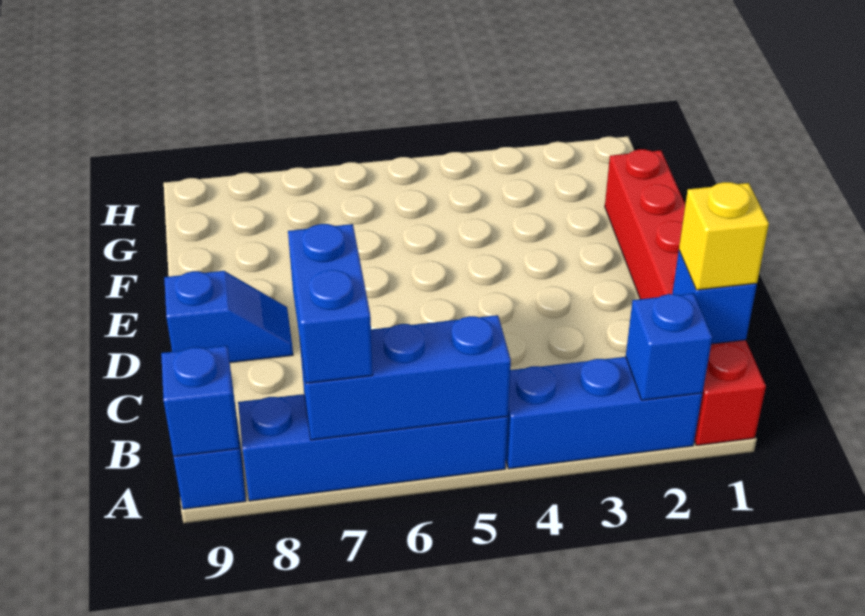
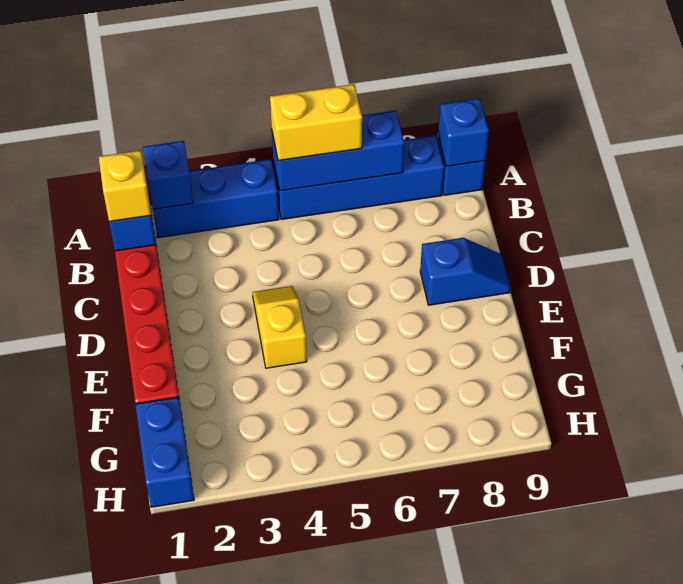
none -> yellow 1x2 brick [270,84,362,161]
blue 1x2 brick [288,224,373,383] -> blue 1x2 brick moved to [135,397,194,507]
none -> yellow 1x2 slope [252,286,307,368]
blue 1x2 slope [164,271,293,363] -> blue 1x2 slope turned to [420,238,510,305]

